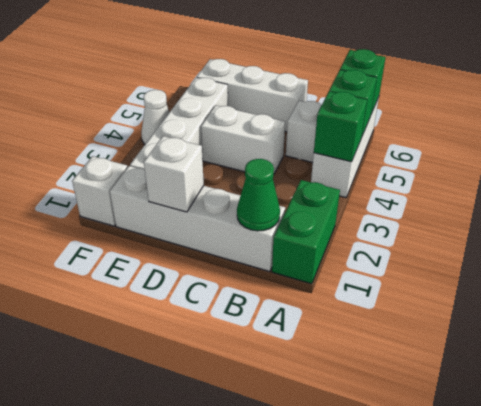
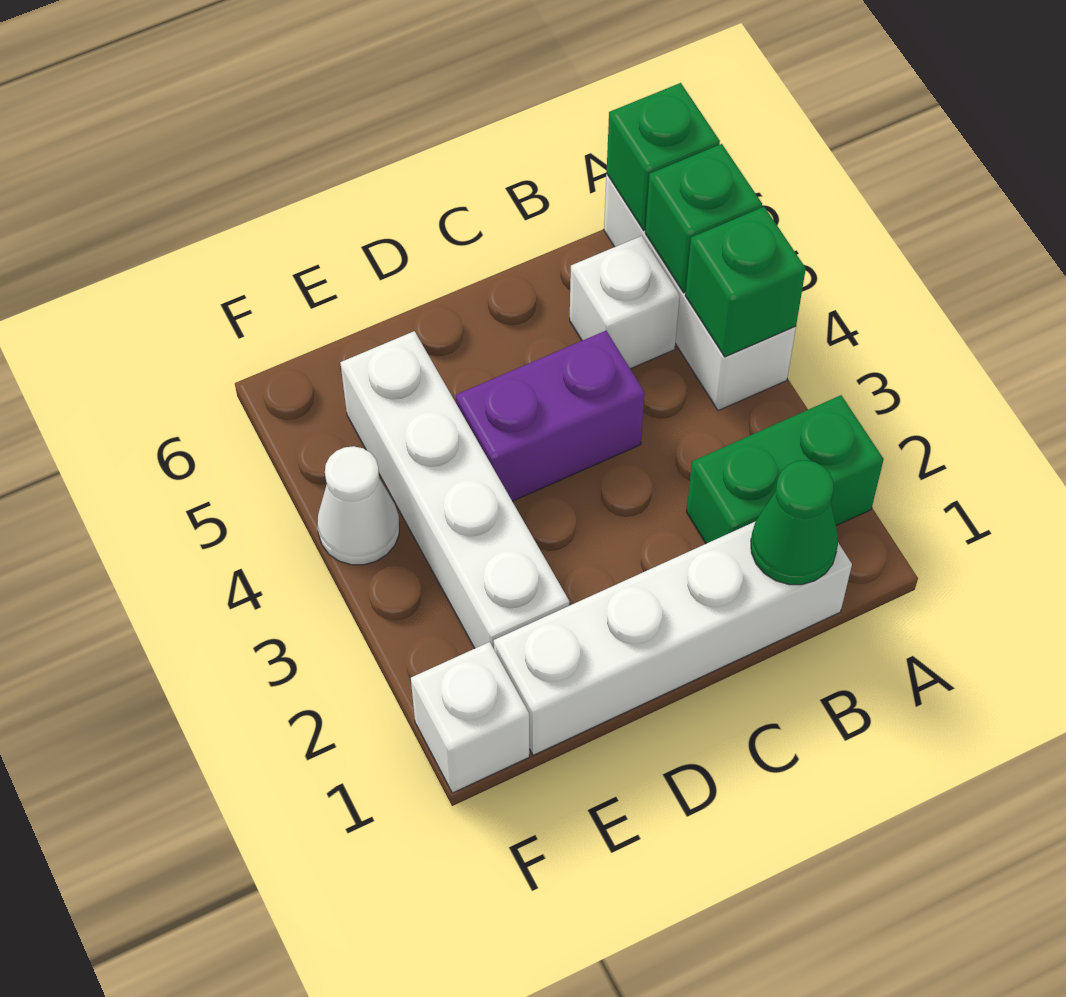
green 1x2 brick [272,180,340,284] -> green 1x2 brick turned to [686,395,884,544]
white 1x2 brick [201,105,285,174] -> purple 1x2 brick [456,331,645,501]
white 1x3 brick [197,59,308,132] -> none
white 1x1 brick [144,136,204,212] -> none

